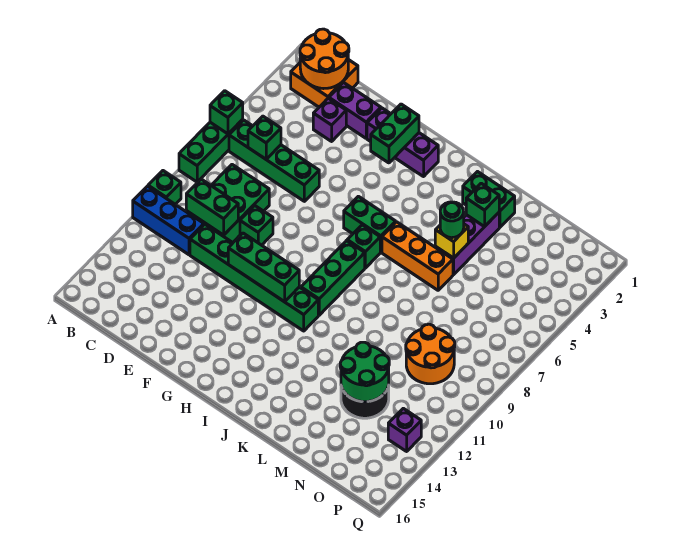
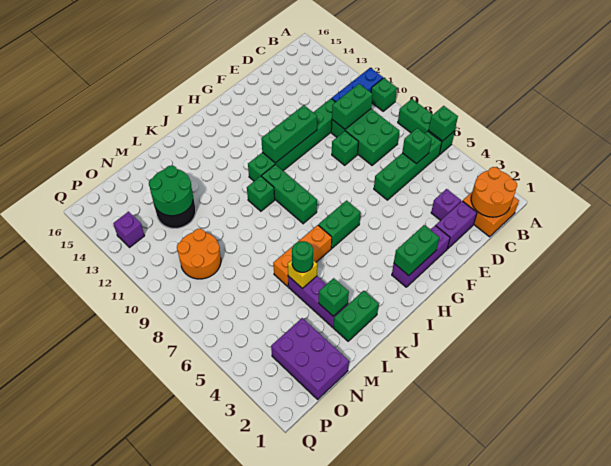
green 1x2 brick [371,104,419,163] -> green 1x2 brick turned to [394,225,439,275]
green 1x1 brick [347,225,380,268] -> green 1x1 brick moved to [247,176,275,211]
none -> purple 2x3 brick [271,318,349,399]

